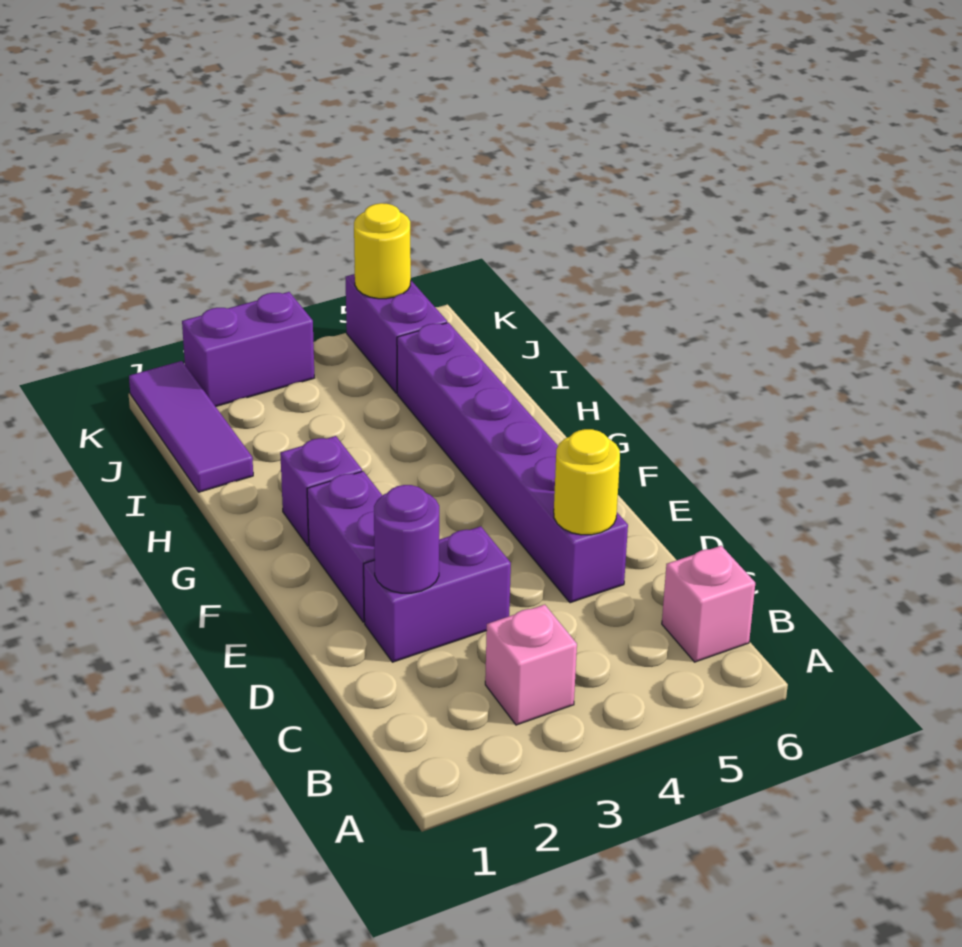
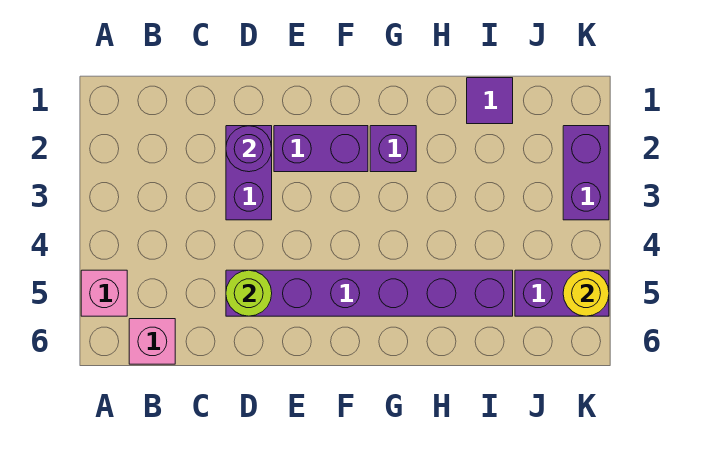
pink 1x1 brick [485,605,577,725] -> pink 1x1 brick moved to [81,270,127,316]
yellow 1x1 round brick [554,429,620,535] -> lime 1x1 round brick [226,270,272,316]
purple 1x3 tile [129,361,253,492] -> purple 1x1 tile [467,78,513,124]

